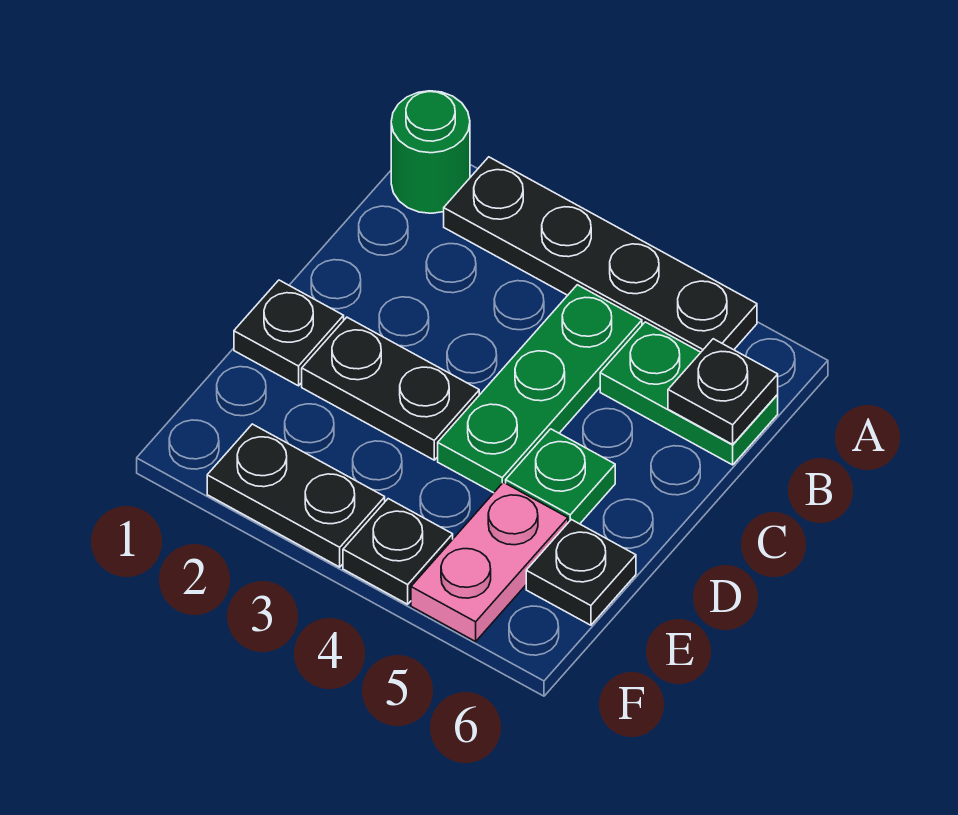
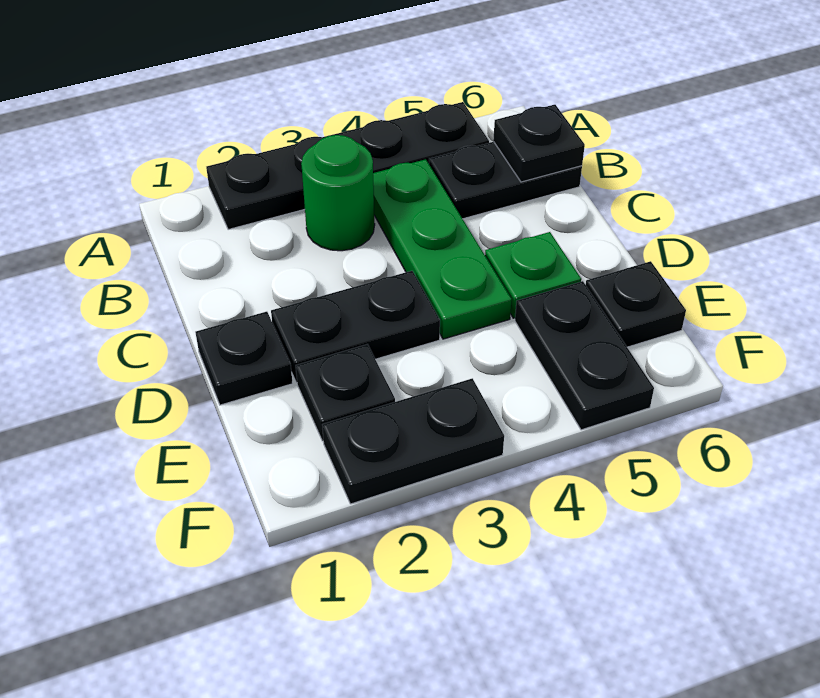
green 1x1 round brick [391,91,470,213] -> green 1x1 round brick moved to [301,135,375,251]
green 1x2 plate [600,322,778,465] -> black 1x2 plate [429,142,582,219]
pink 1x2 plate [411,482,568,641] -> black 1x2 plate [515,281,654,430]
black 1x1 plate [343,499,453,604] -> black 1x1 plate moved to [296,344,395,441]

